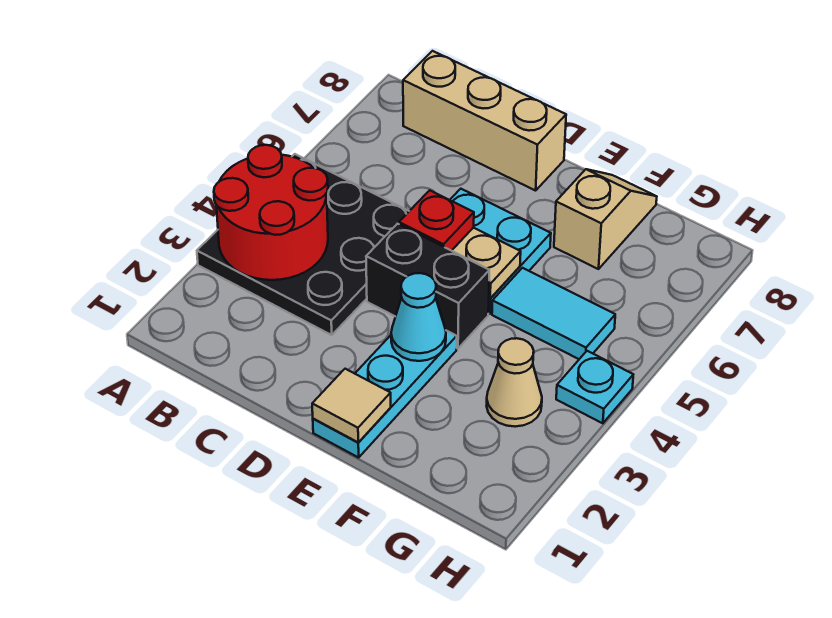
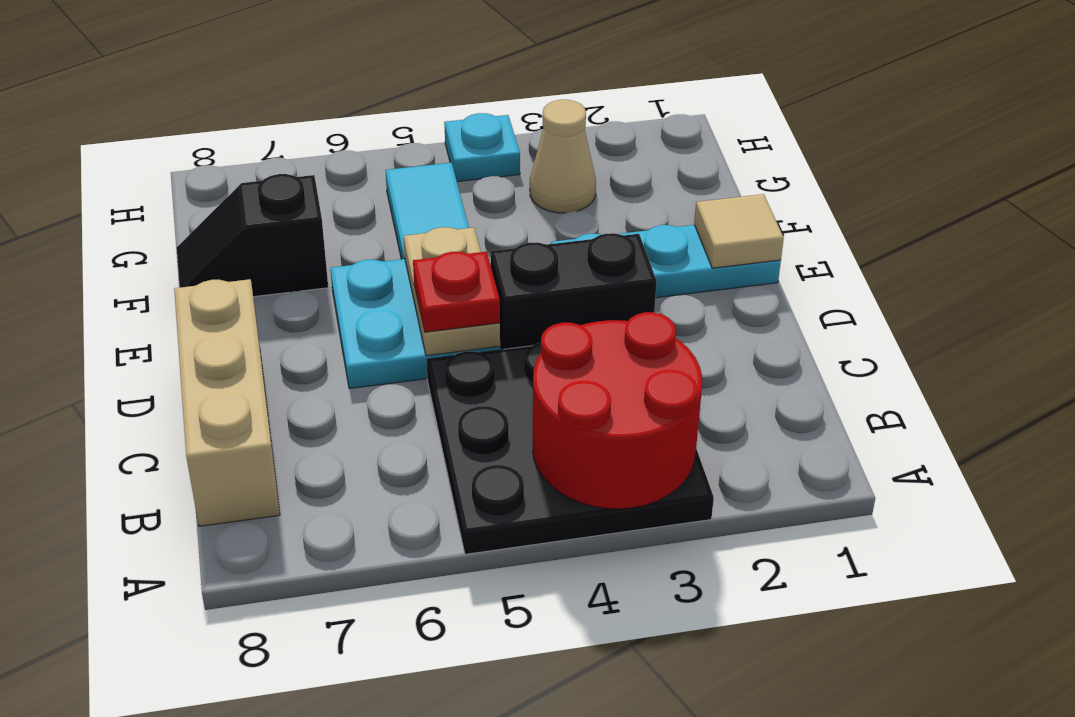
black 1x2 brick [366,224,489,349] -> black 1x2 brick turned to [490,233,657,350]
cyan 1x1 cone [391,273,446,361] -> none
tan 1x2 slope [554,169,657,269] -> black 1x2 slope [177,174,328,297]

